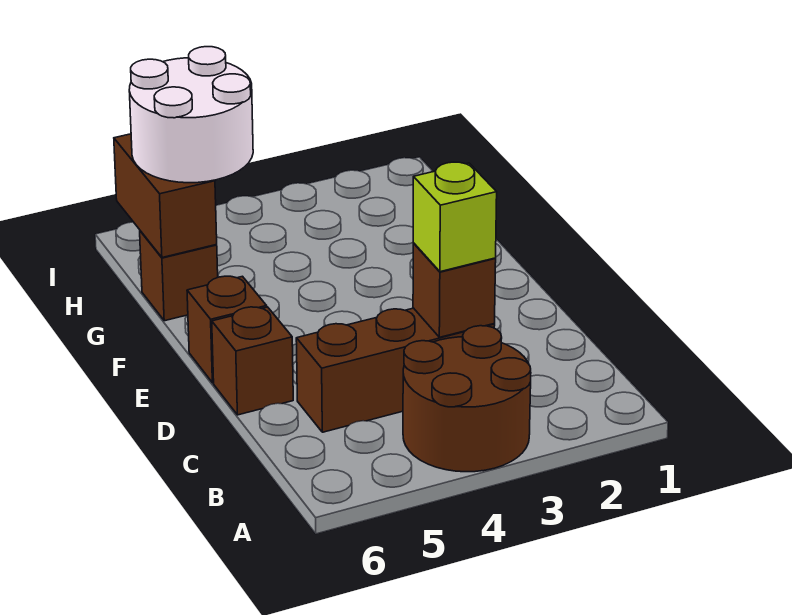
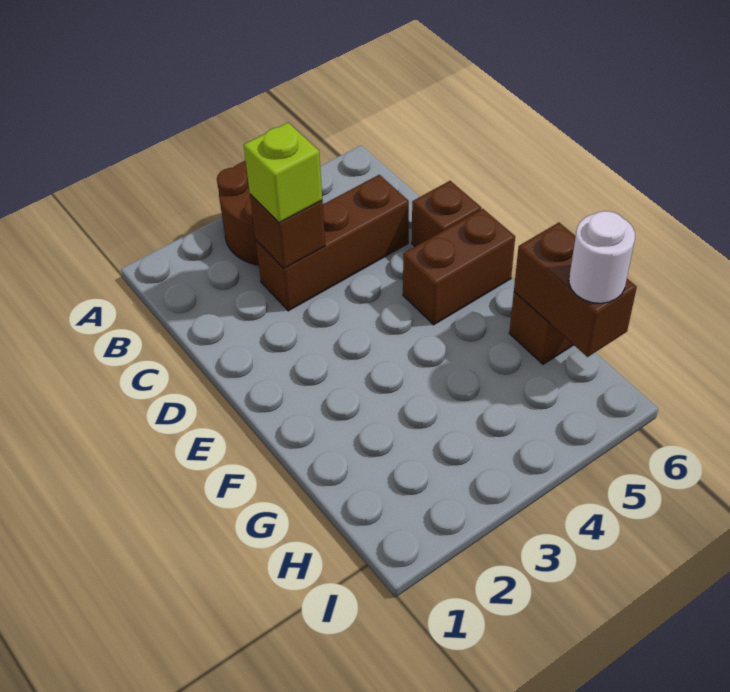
brown 1x1 brick [187,276,267,383] -> brown 1x2 brick [403,209,515,325]
white 2x2 round brick [129,47,253,183] -> white 1x1 round brick [569,211,635,303]

